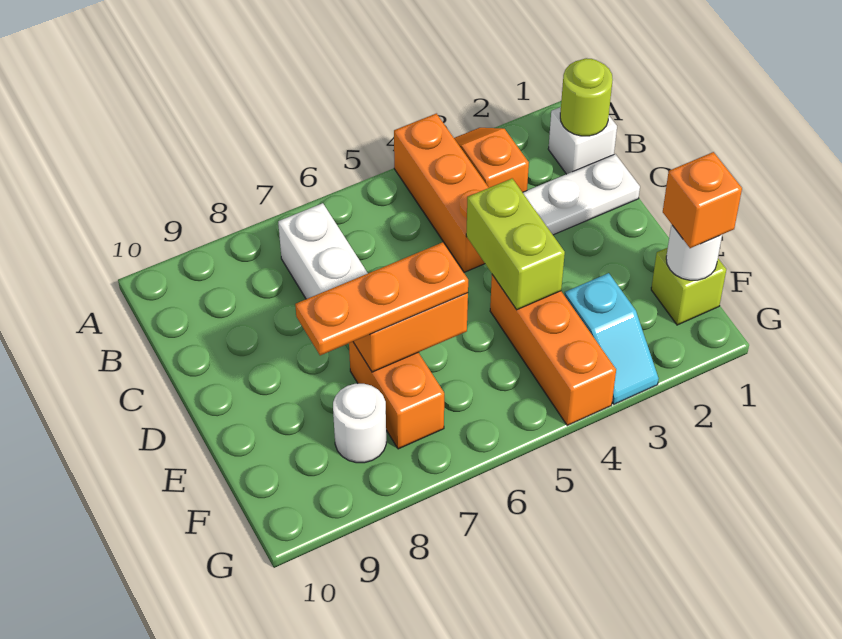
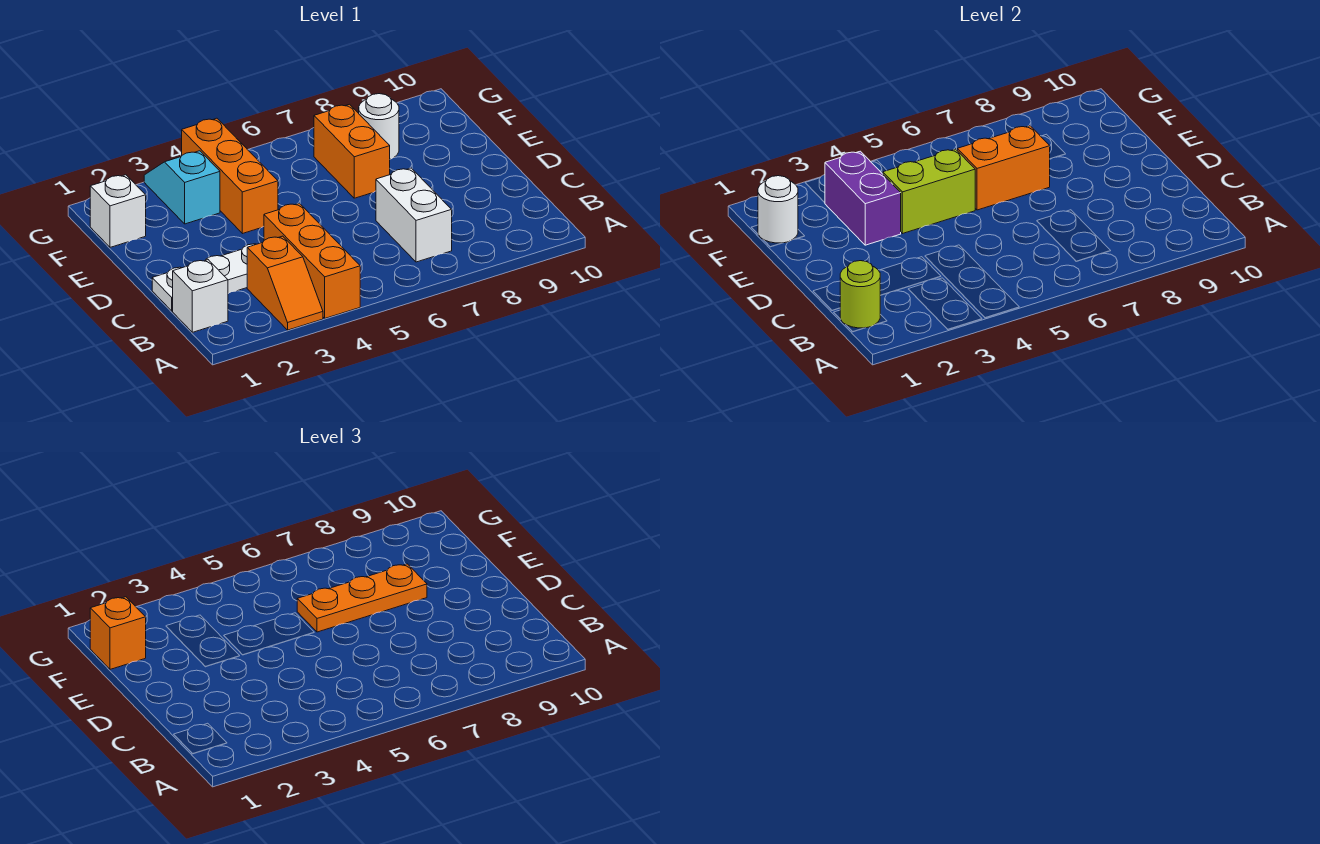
lime 1x2 brick [466,179,565,310] -> lime 1x2 brick turned to [883,149,975,234]
none -> purple 1x2 brick [825,151,901,245]
lime 1x1 brick [651,248,726,325] -> white 1x1 brick [90,175,146,247]

